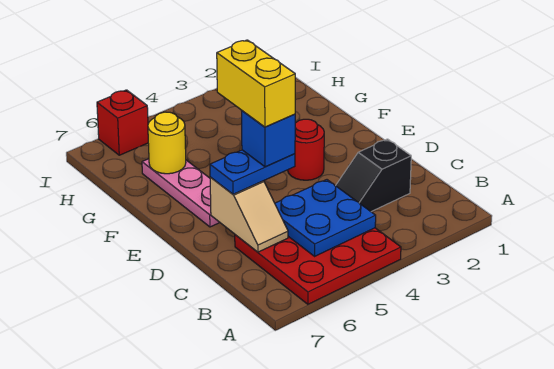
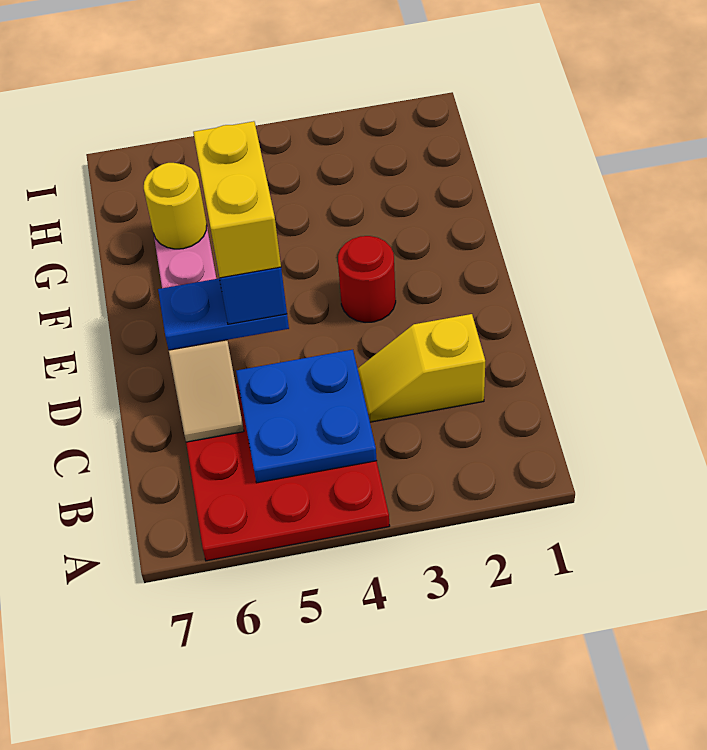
black 1x2 slope [336,139,411,212] -> yellow 1x2 slope [358,314,485,422]
red 1x1 brick [97,90,148,155] -> none

